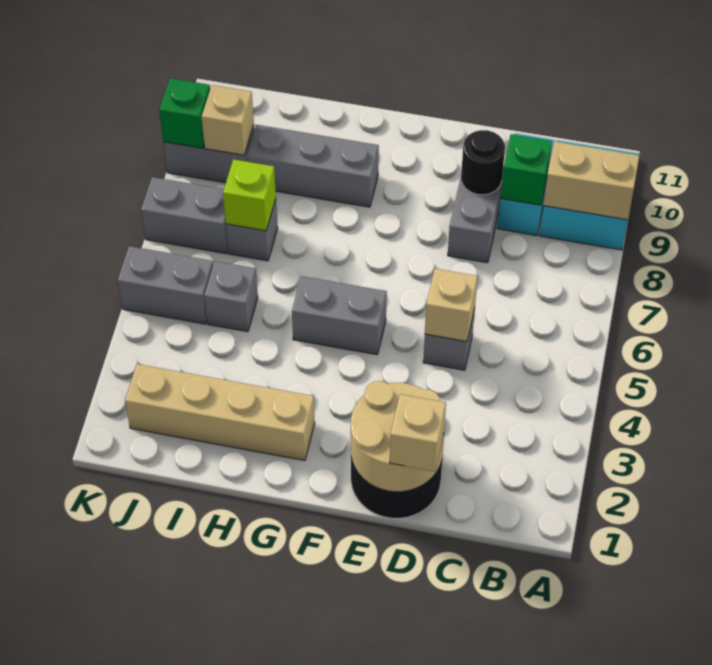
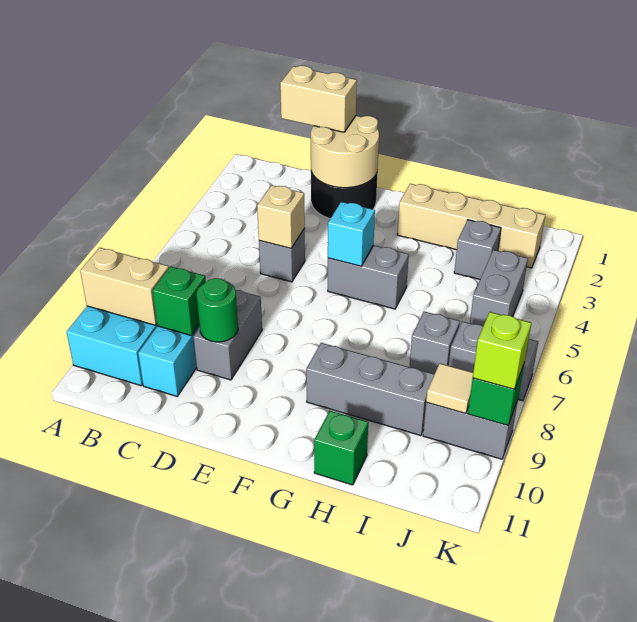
tan 1x1 brick [390,394,446,471] -> tan 1x2 brick [280,66,357,132]
black 1x1 round brick [461,130,505,195] -> green 1x1 round brick [197,278,238,342]
none -> cyan 1x1 brick [328,202,375,266]
none -> green 1x1 brick [314,411,368,485]
grey 1x1 brick [204,261,258,332] -> grey 1x1 brick moved to [454,220,501,279]
lime 1x1 brick [223,159,276,231] -> lime 1x1 brick moved to [473,312,531,389]
grey 1x2 brick [118,246,213,324] -> grey 1x2 brick turned to [470,250,528,326]
tan 1x1 brick [202,85,254,155] -> tan 1x1 tile [426,364,473,413]

